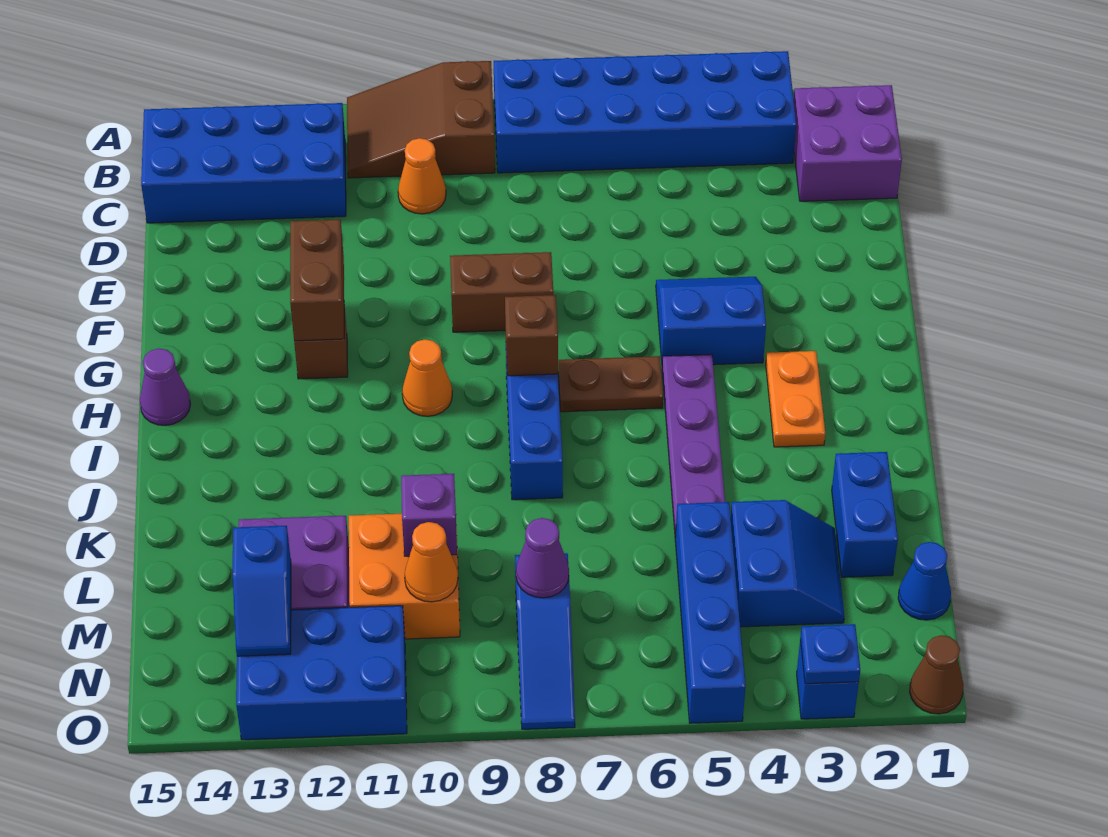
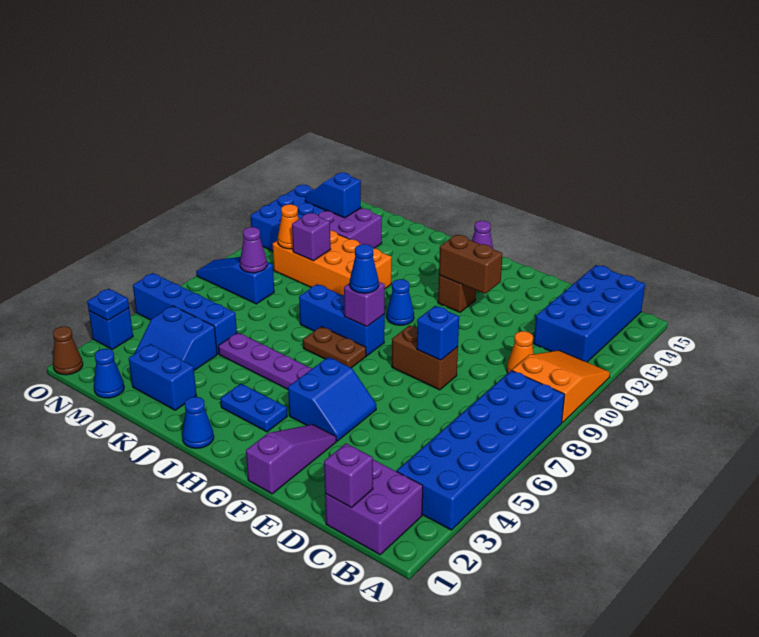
brown 2x3 slope [347,61,495,178] -> orange 2x3 slope [512,350,610,423]
none -> purple 1x1 brick [324,443,373,508]
none -> blue 1x1 brick [417,306,459,360]
none -> purple 1x3 slope [246,424,336,494]
brown 1x2 brick [450,252,553,332] -> brown 1x2 brick turned to [392,325,458,390]
orange 1x2 plate [766,351,825,447] -> blue 1x2 plate [220,384,287,432]
brown 1x2 plate [558,356,663,412] -> brown 1x2 plate turned to [303,327,366,368]
brown 1x1 brick [505,295,558,376] -> purple 1x1 brick [344,282,385,327]
none -> blue 1x1 cone [350,244,379,293]
orange 1x1 cone [402,339,452,416] -> blue 1x1 cone [387,279,414,325]
none -> blue 1x1 cone [182,397,214,448]
orange 2x2 brick [349,514,460,639] -> orange 2x4 brick [273,230,392,295]

